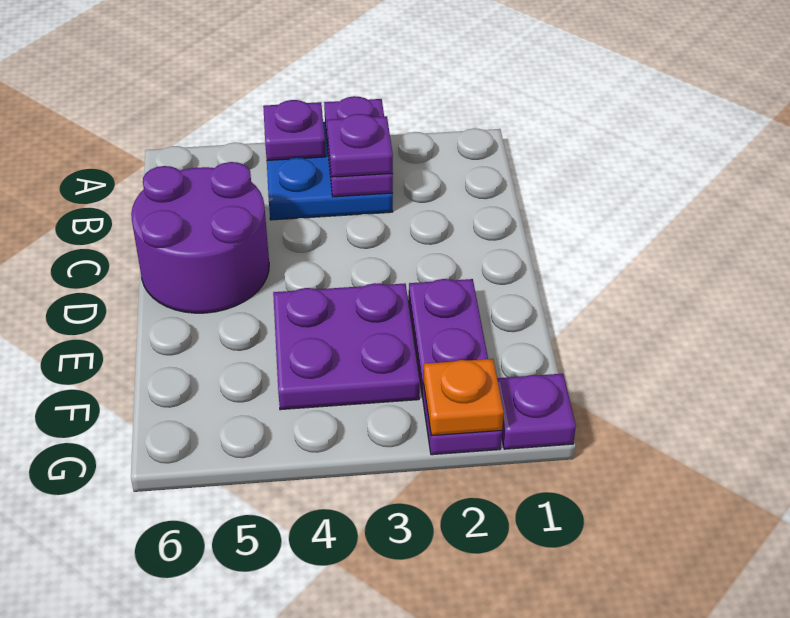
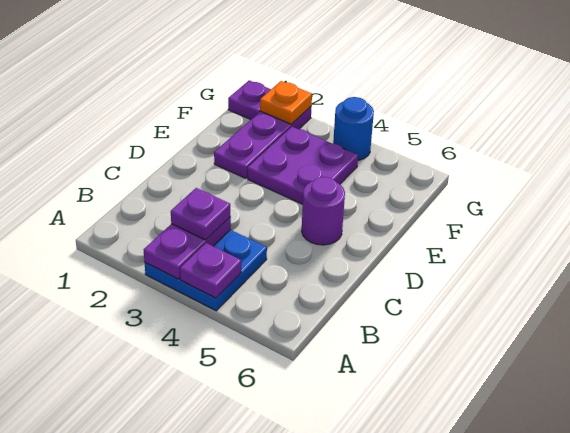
purple 2x2 round brick [131,162,269,313] -> purple 1x1 round brick [302,177,345,245]
none -> blue 1x1 round brick [333,97,374,160]

